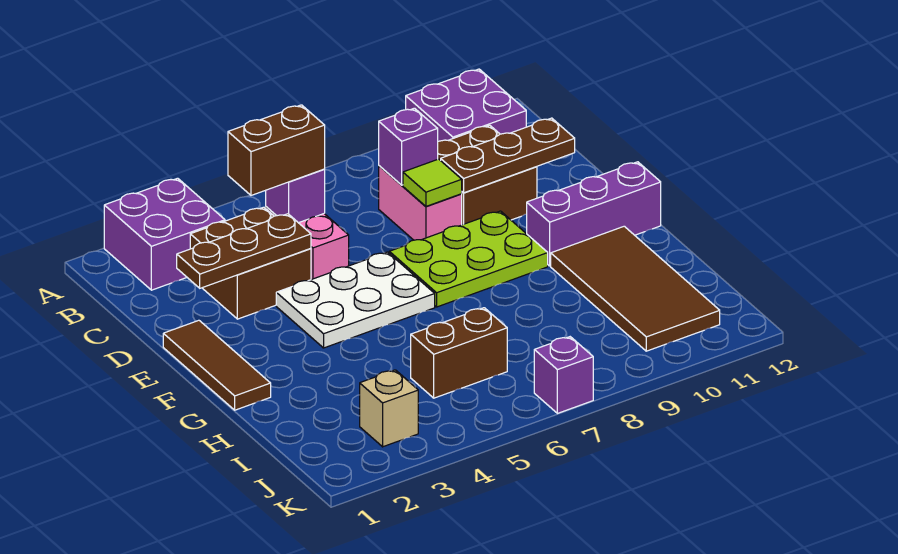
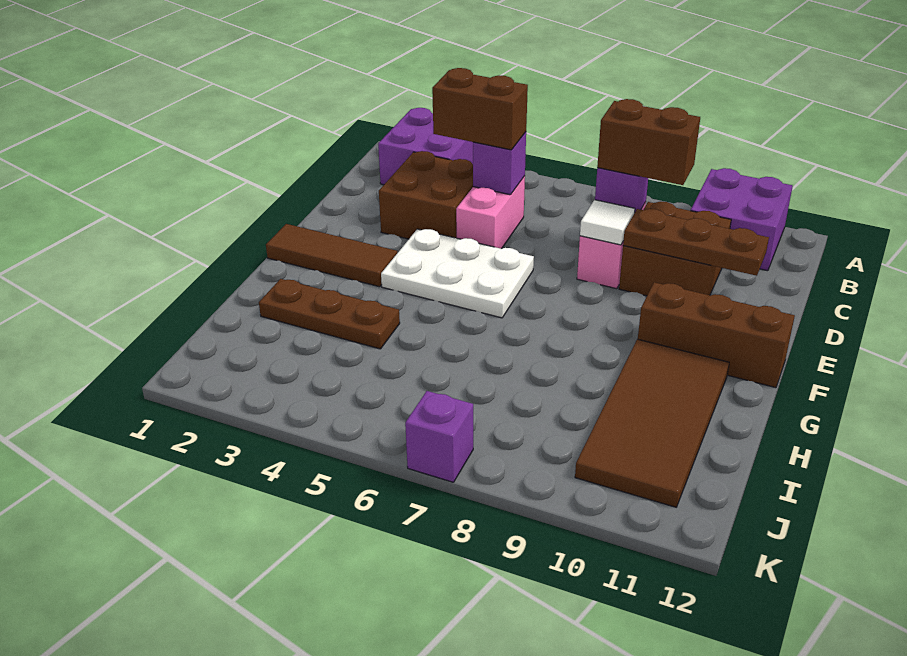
brown 1x3 plate [177,214,311,288] -> brown 1x3 plate moved to [259,279,400,349]
lime 1x1 tile [403,159,462,206] -> white 1x1 tile [580,200,635,245]
brown 1x3 tile [163,320,271,410] -> brown 1x3 tile turned to [266,224,397,287]
lime 2x3 plate [389,211,548,307] -> none
purple 1x3 brick [527,162,661,266] -> brown 1x3 brick [638,282,795,388]
brown 1x2 brick [411,308,507,398] -> brown 1x2 brick moved to [597,99,700,185]
tan 1x1 brick [360,370,418,447] -> none

